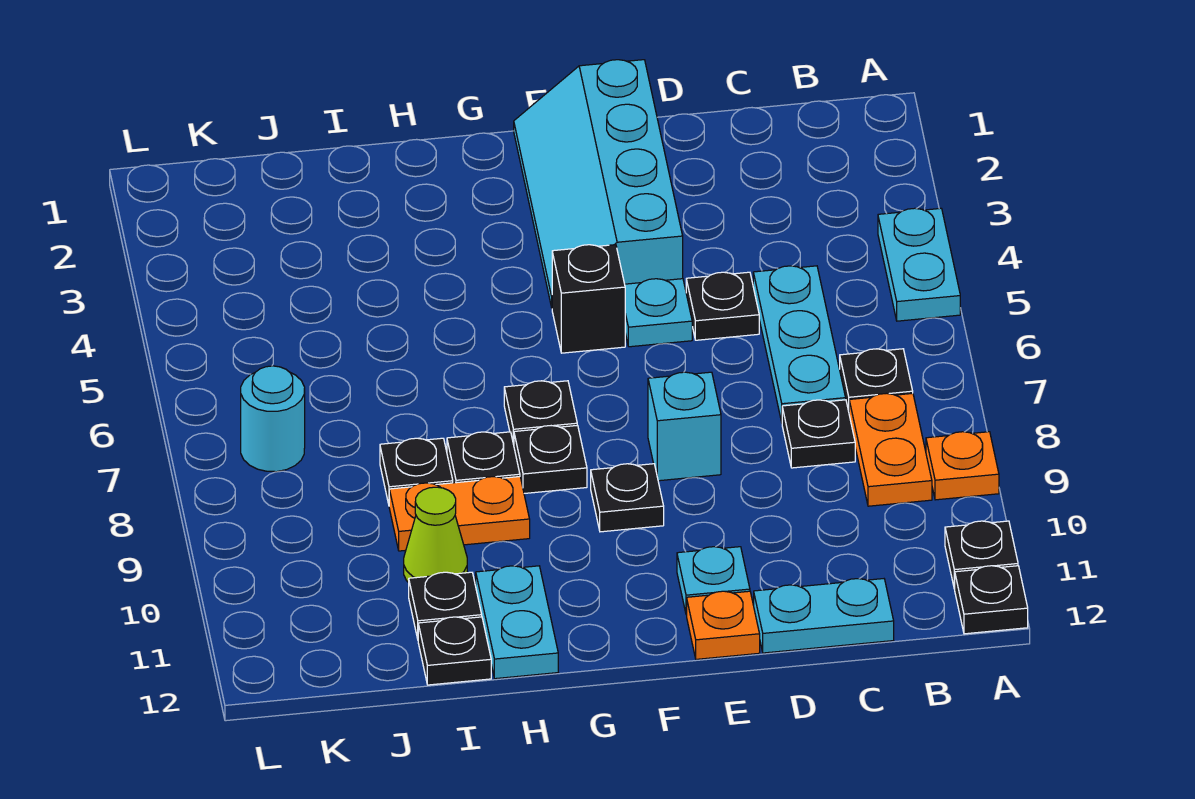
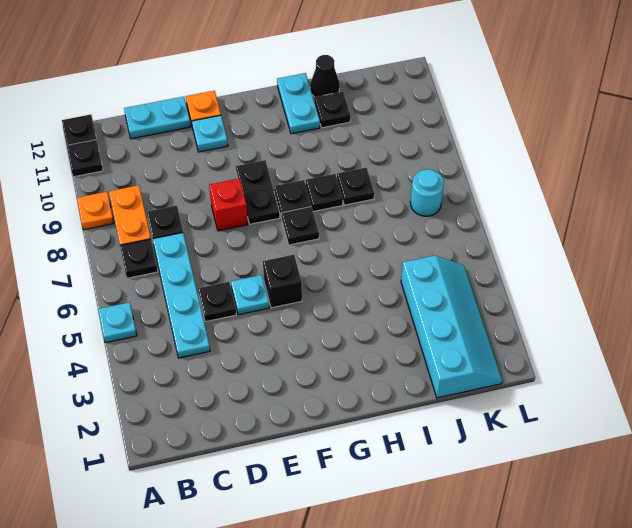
cyan 1x2 plate [878,208,960,321] -> cyan 1x1 plate [98,302,137,343]
cyan 1x3 plate [753,266,846,422] -> cyan 1x4 plate [153,233,210,358]
cyan 2x4 slope [514,60,683,307] -> cyan 2x4 slope moved to [401,255,502,398]
cyan 1x1 brick [648,372,721,481] -> red 1x1 brick [209,178,248,231]
black 1x1 plate [591,464,664,532] -> black 1x2 plate [236,160,280,224]
orange 1x2 plate [389,477,530,551] -> none
lime 1x1 cone [404,487,467,583] -> none
black 1x1 plate [418,617,491,685] -> black 1x1 cone [310,55,340,97]

